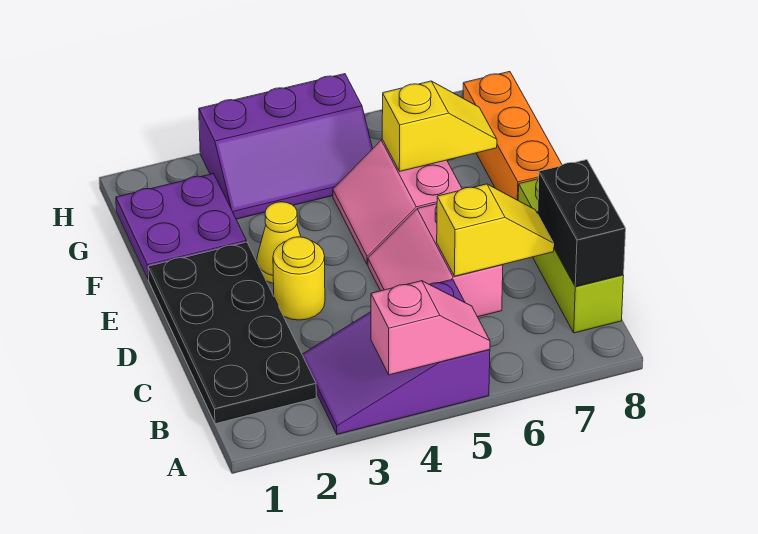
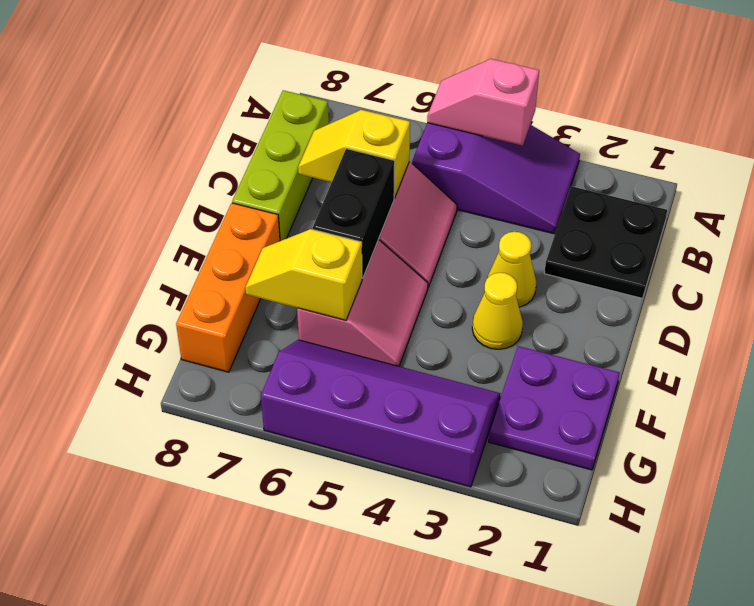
black 2x4 plate [148,242,316,424] -> black 2x2 plate [544,186,667,298]
black 1x2 brick [538,160,626,287] -> black 1x2 brick moved to [313,149,395,278]
yellow 1x1 round brick [273,237,325,320] -> yellow 1x1 cone [488,232,536,307]
purple 2x3 slope [199,74,373,219] -> purple 2x4 slope [261,340,500,487]

